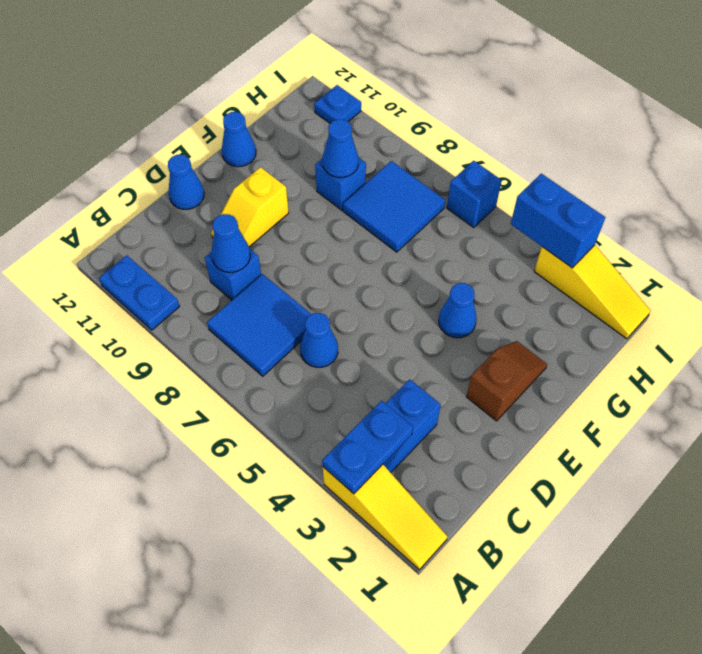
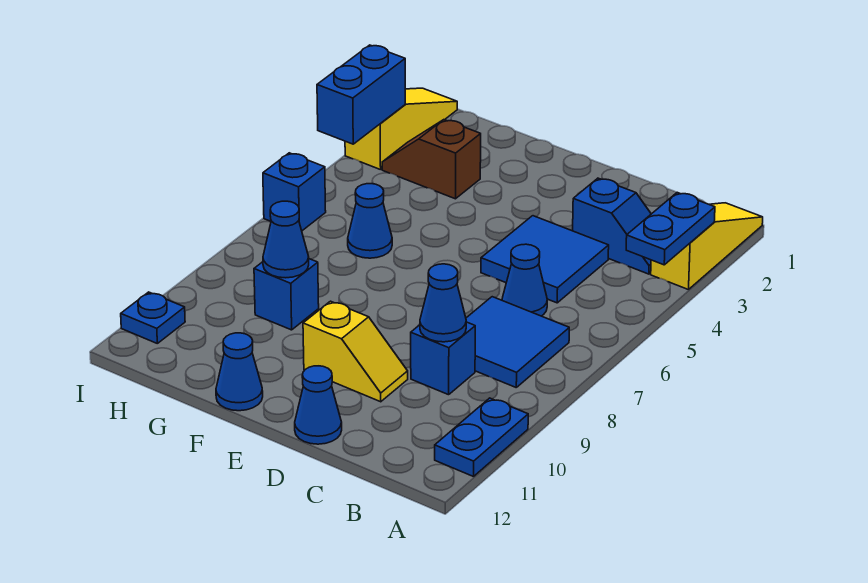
blue 1x2 plate [322,401,413,494] -> blue 1x2 plate turned to [626,193,715,265]
brown 1x2 slope [466,341,547,421] -> brown 1x2 slope moved to [382,120,481,199]
blue 1x1 cone [439,283,477,338] -> blue 1x1 cone moved to [348,184,392,258]
blue 2x2 tile [343,161,445,252] -> blue 2x2 tile moved to [481,216,609,303]

